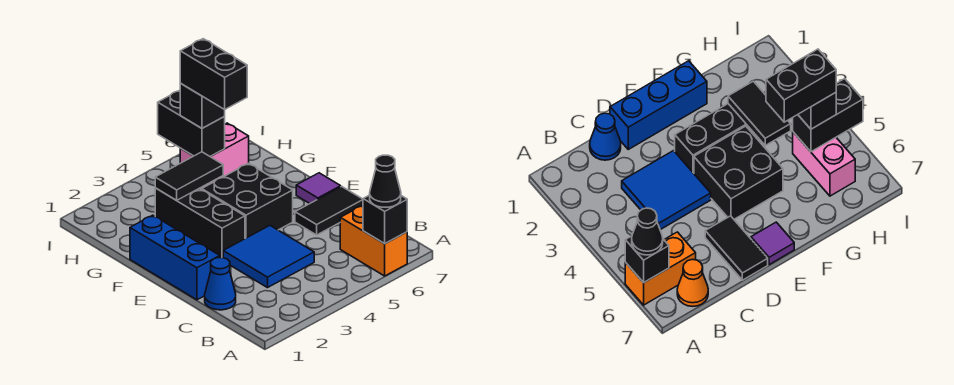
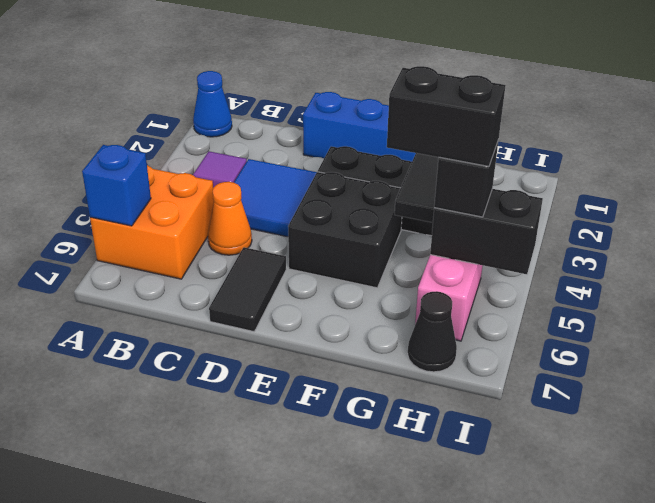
orange 1x2 brick [340,205,407,276] -> orange 2x2 brick [90,165,214,279]
black 1x1 brick [363,195,407,244] -> blue 1x1 brick [82,145,151,226]
black 1x1 cone [370,155,401,207] -> black 1x1 cone moved to [408,291,457,372]
orange 1x1 cone [677,260,708,306] -> orange 1x1 cone moved to [208,182,252,255]
blue 1x1 cone [205,258,236,310] -> blue 1x1 cone moved to [193,71,232,137]
purple 1x1 tile [296,173,341,204] -> purple 1x1 tile moved to [193,151,247,188]

